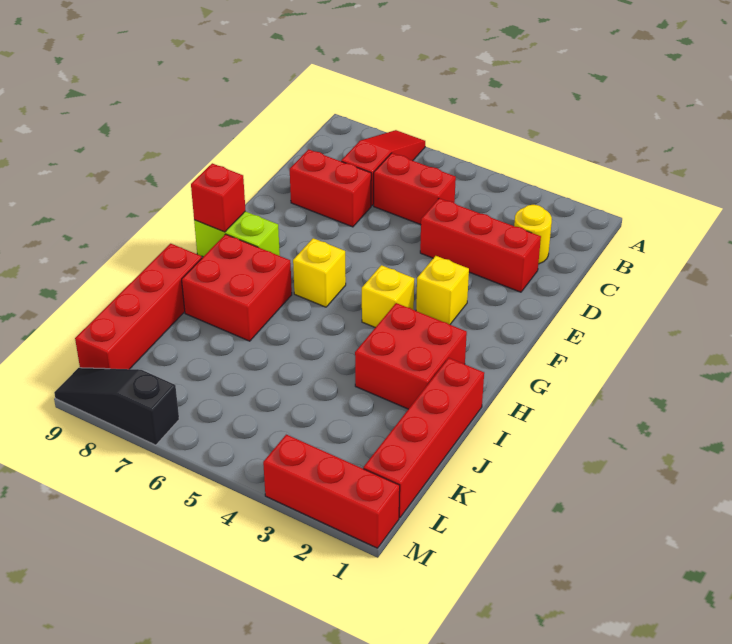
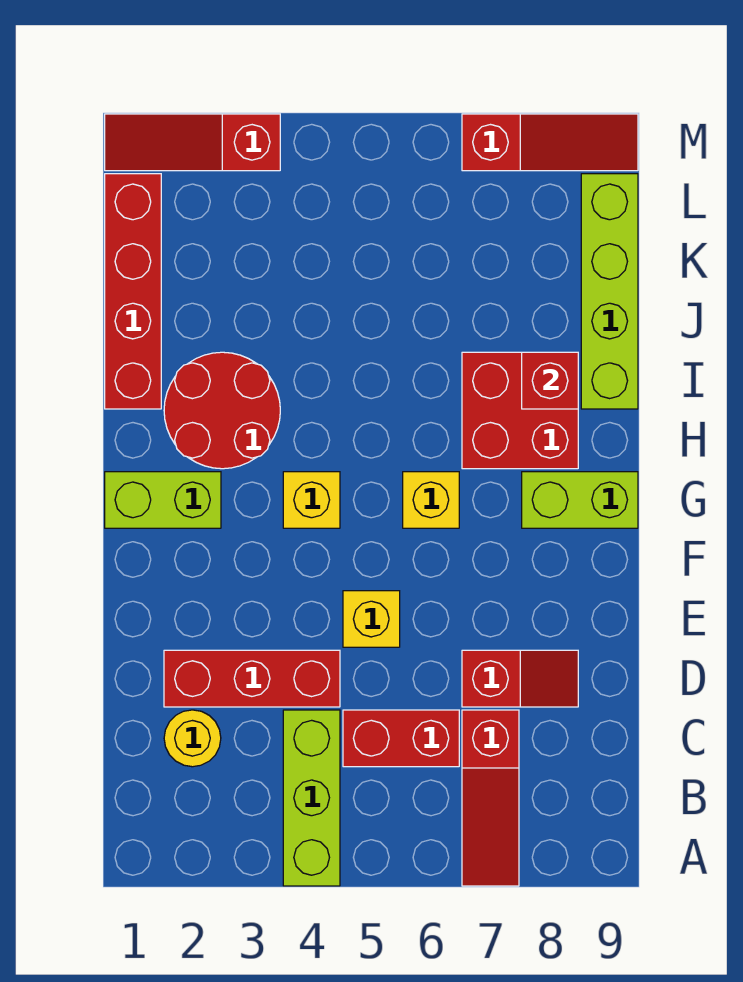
none -> lime 1x3 brick [283,710,340,886]
red 1x2 brick [290,149,371,227] -> red 1x2 slope [462,650,578,707]
yellow 1x1 brick [416,256,469,324] -> yellow 1x1 brick moved to [343,591,400,647]
none -> lime 1x2 brick [105,472,221,528]
red 1x1 brick [191,163,245,232] -> red 1x1 brick moved to [522,352,578,409]
red 2x2 brick [355,303,467,409] -> red 2x2 round brick [164,352,280,469]
red 1x4 brick [75,244,202,369] -> lime 1x4 brick [581,174,638,409]
red 1x3 brick [263,435,400,548] -> red 1x3 slope [105,114,280,171]
black 1x3 slope [54,368,179,445] -> red 1x3 slope [462,114,638,171]

